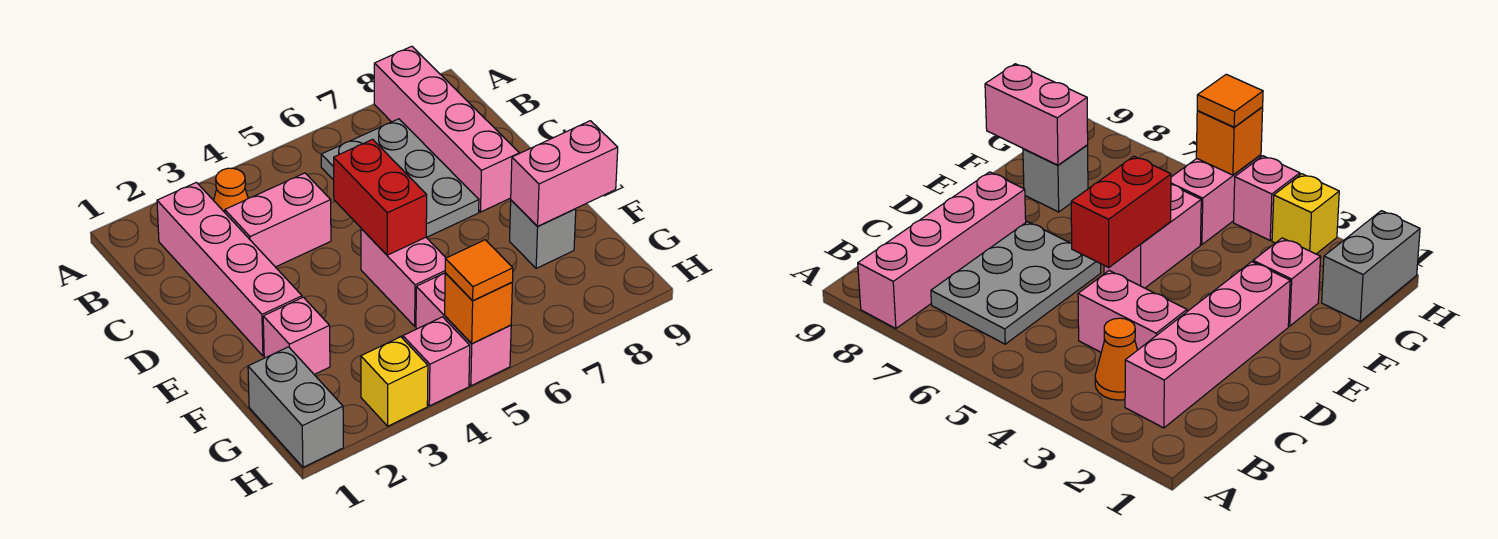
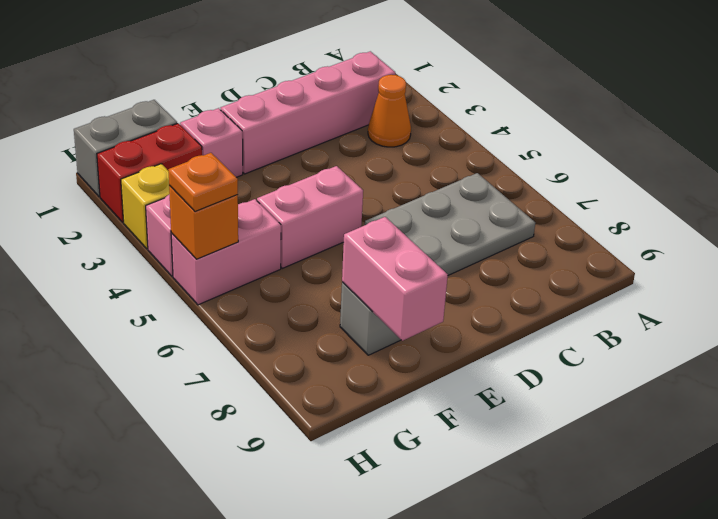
pink 1x4 brick [374,46,519,212] -> none
pink 1x2 brick [225,173,331,267] -> none
red 1x2 brick [334,139,427,255] -> red 1x2 brick moved to [97,123,202,222]
orange 1x1 tile [445,240,513,300] -> orange 1x1 plate [168,153,238,211]

